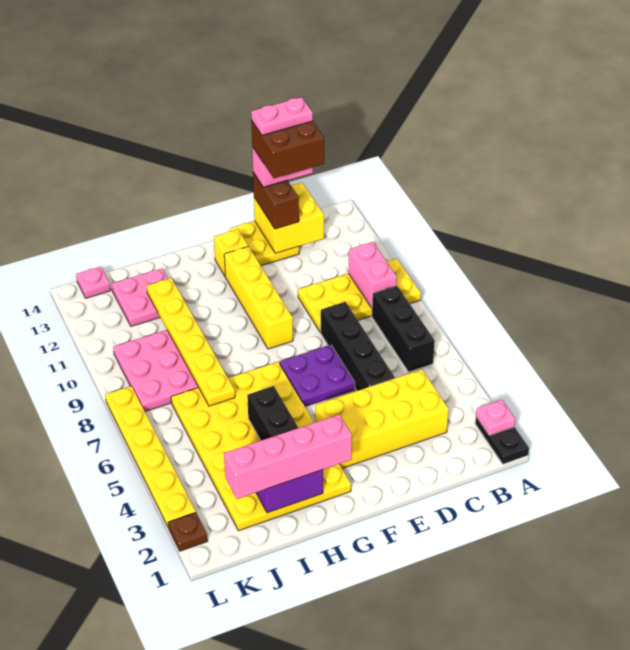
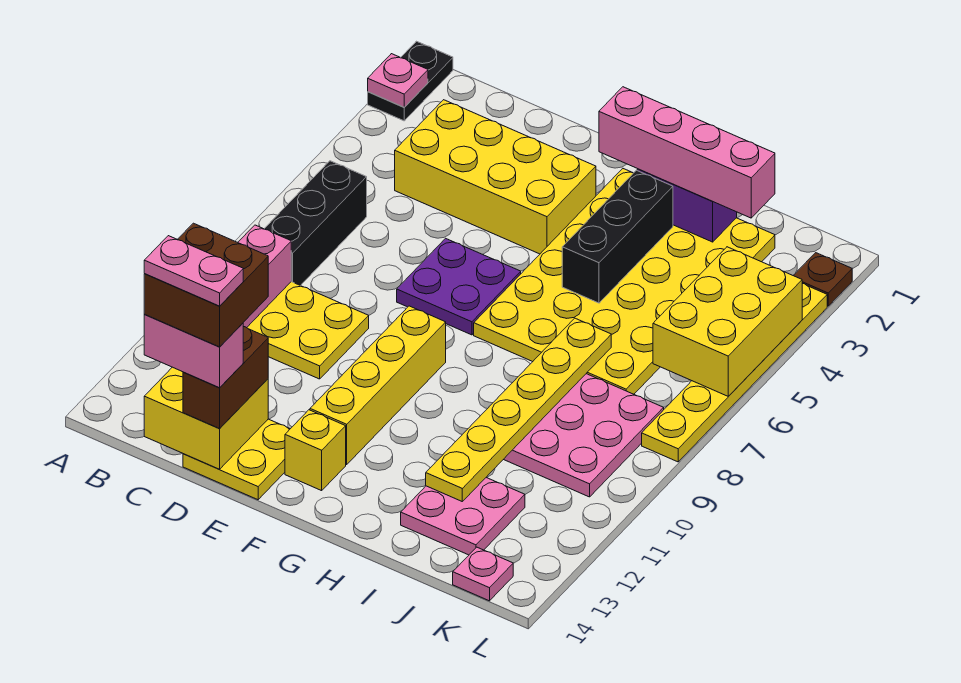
black 1x4 brick [321,302,395,391] -> none
none -> yellow 2x3 brick [653,247,802,396]

